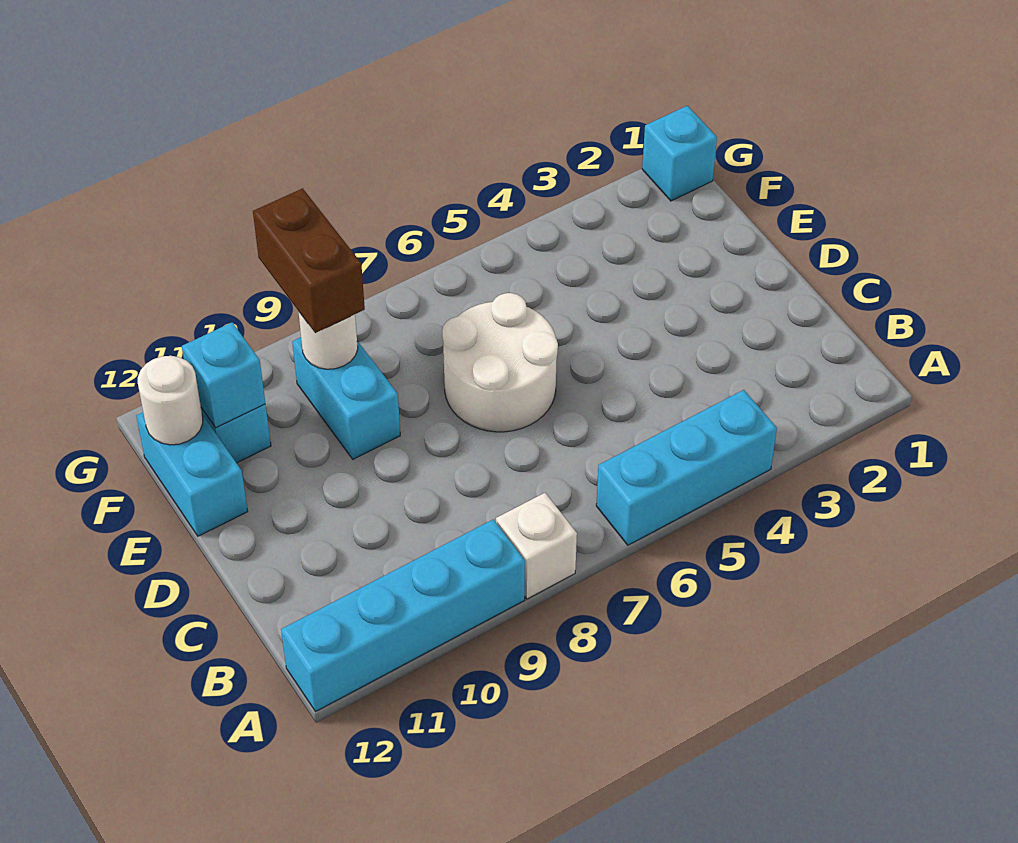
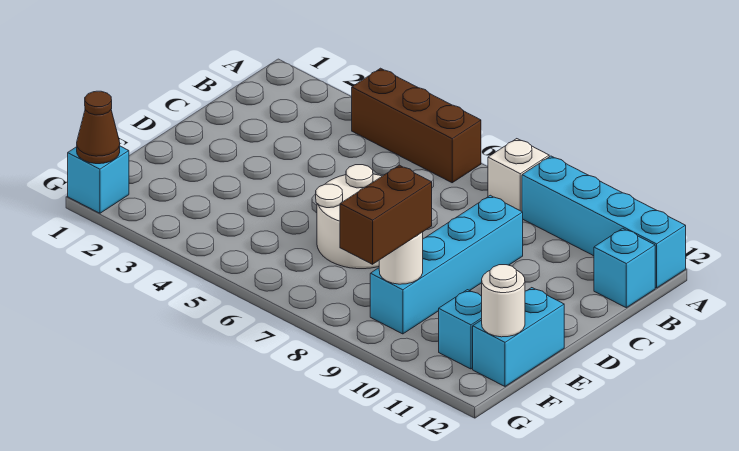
cyan 1x3 brick [596,390,777,545] -> brown 1x3 brick [352,68,481,183]
cyan 1x2 brick [292,337,400,459] -> cyan 1x4 brick [370,195,523,334]
cyan 1x1 brick [182,323,265,428] -> cyan 1x1 brick moved to [594,228,655,308]
none -> brown 1x1 cone [77,91,120,164]

